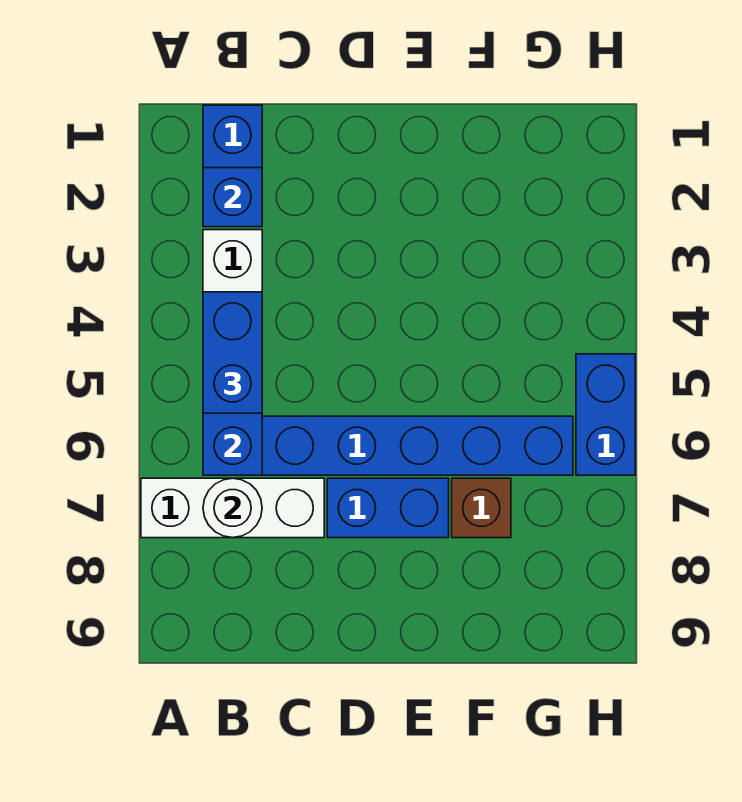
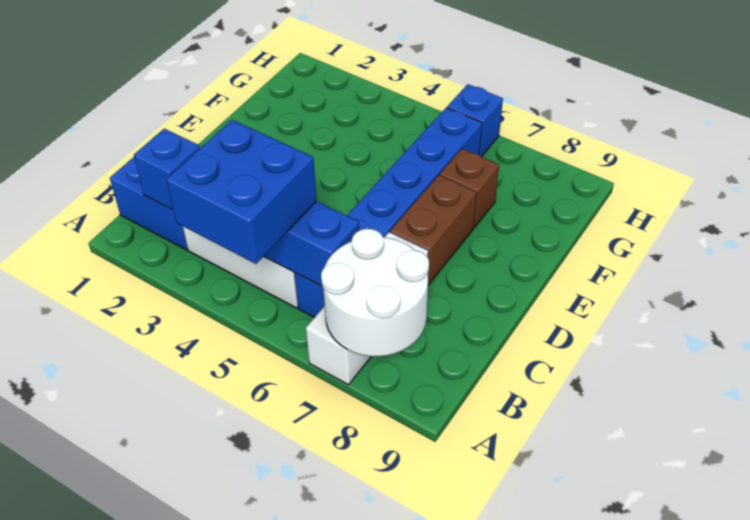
blue 1x2 brick [203,292,262,413] -> blue 2x2 brick [166,120,317,264]
white 1x1 round brick [203,478,262,538] -> white 2x2 round brick [321,229,429,356]
blue 1x2 brick [327,478,449,538] -> brown 1x2 brick [390,175,477,285]
blue 1x2 brick [576,354,635,475] -> blue 1x1 brick [447,84,503,157]

